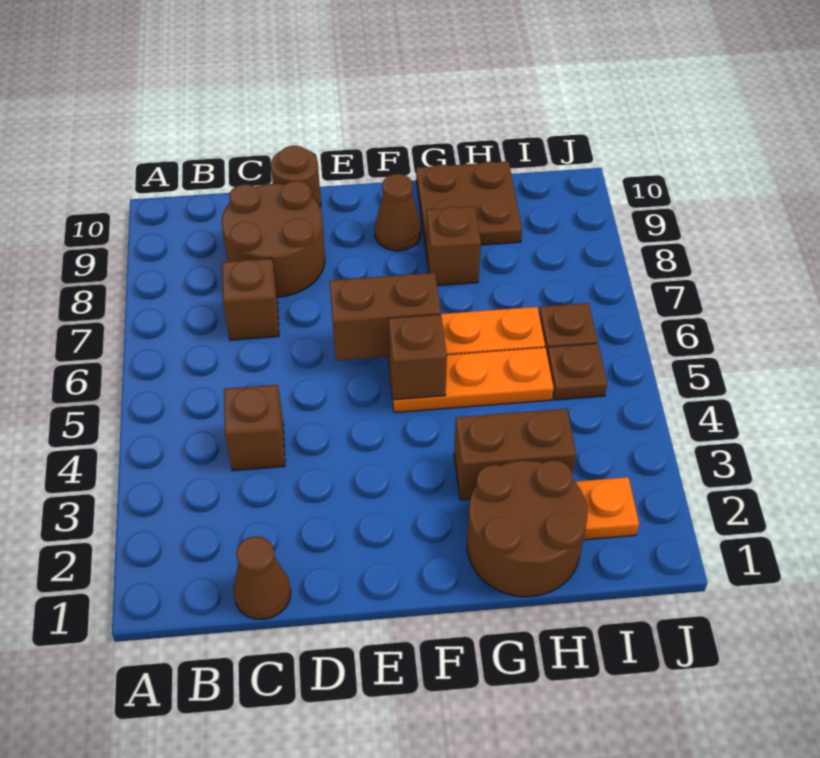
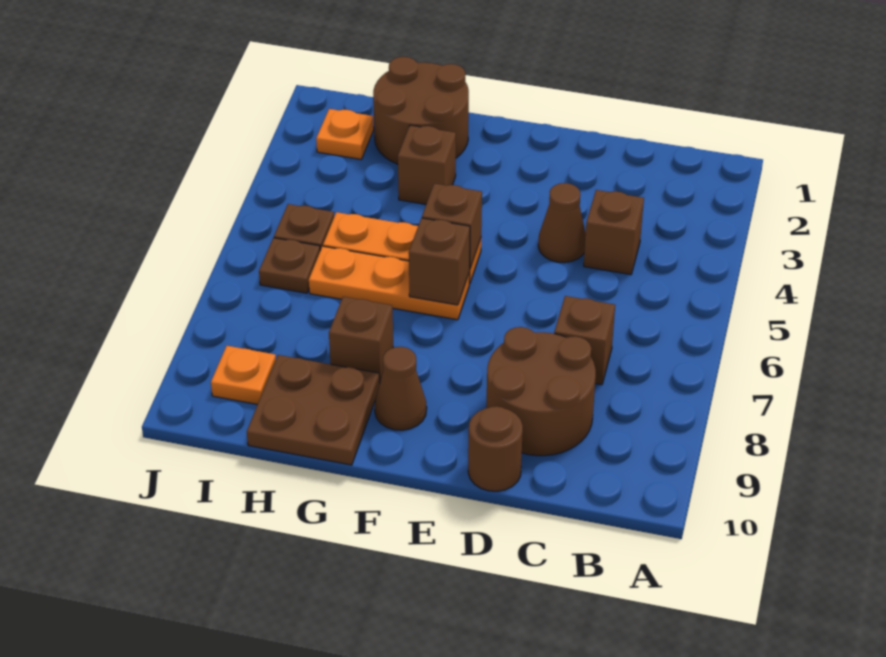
brown 1x1 cone [233,536,291,620] -> brown 1x1 cone moved to [538,183,586,263]
brown 1x2 brick [330,273,441,361] -> brown 1x1 brick [409,218,470,305]
brown 1x2 brick [454,409,576,500] -> brown 1x1 brick [398,125,456,204]
none -> orange 1x1 plate [211,346,276,404]

